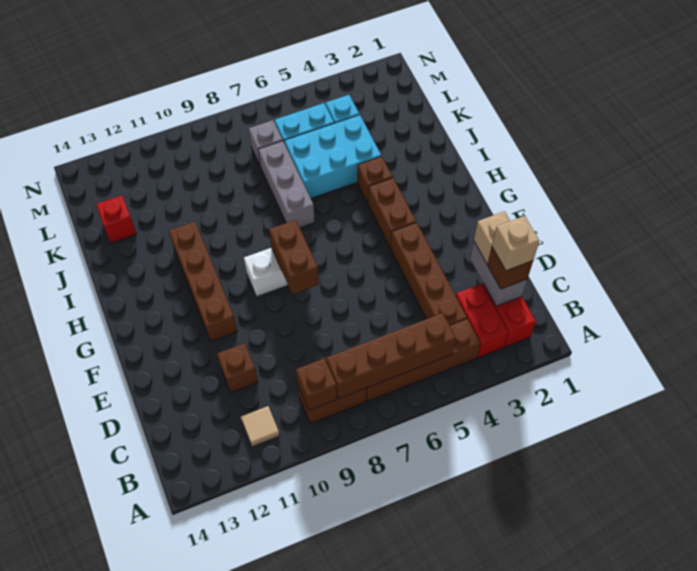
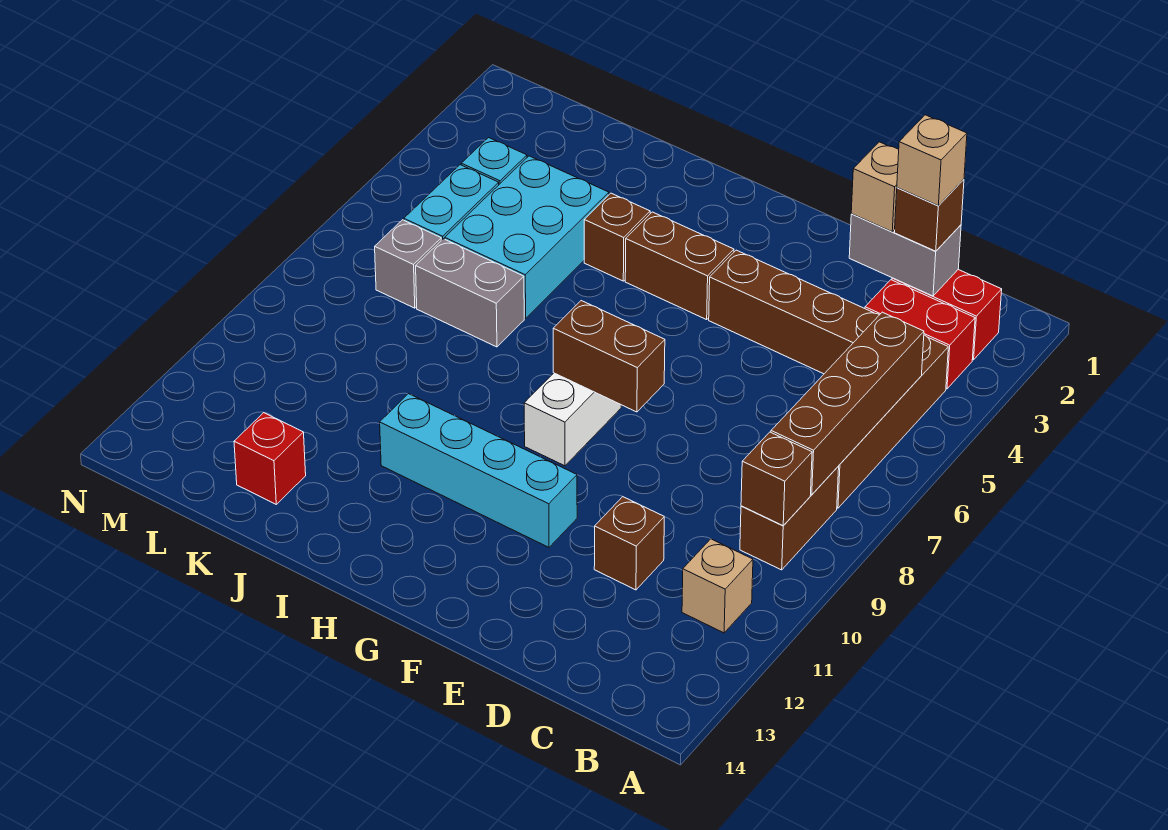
tan 1x1 tile [241,406,280,447] -> tan 1x1 brick [682,539,753,633]
brown 1x4 brick [169,221,237,342] -> cyan 1x4 brick [380,394,577,547]
grey 1x3 brick [258,141,315,228] -> grey 1x2 brick [416,239,524,347]

